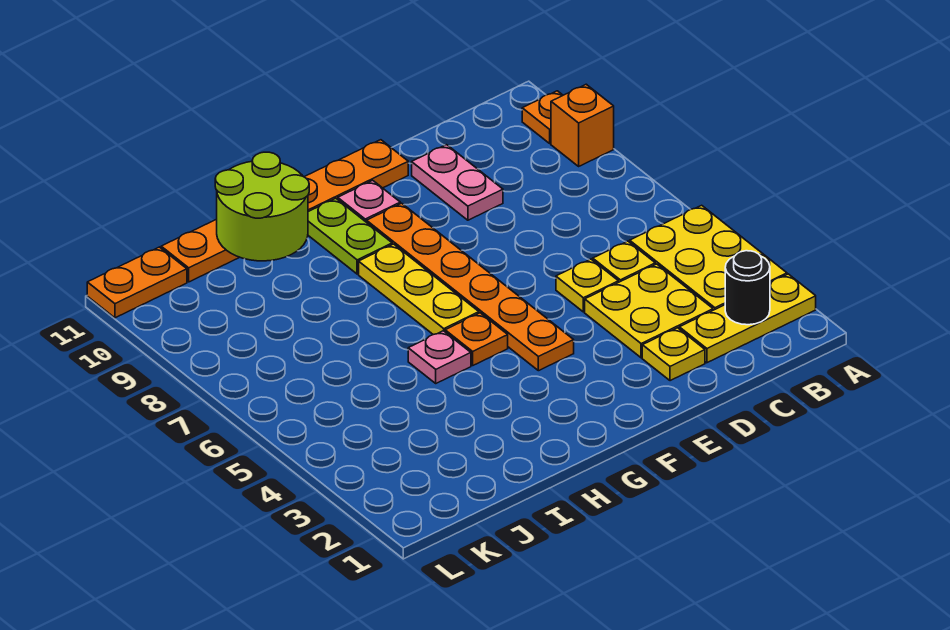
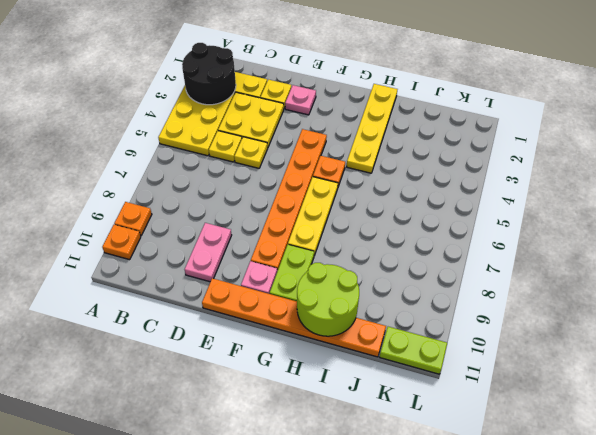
orange 1x1 brick [551,84,614,166] -> orange 1x1 plate [114,202,152,236]
black 1x1 round brick [725,251,770,325] -> black 2x2 round brick [182,43,236,105]
none -> yellow 1x4 plate [347,84,397,173]
pink 1x1 plate [408,331,471,383] -> pink 1x1 plate moved to [285,85,316,115]
orange 1x2 plate [87,247,187,318] -> lime 1x2 plate [380,327,447,374]

